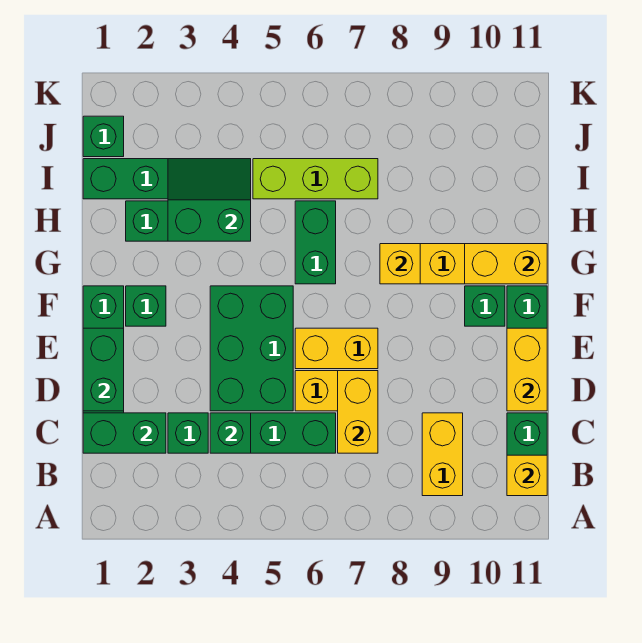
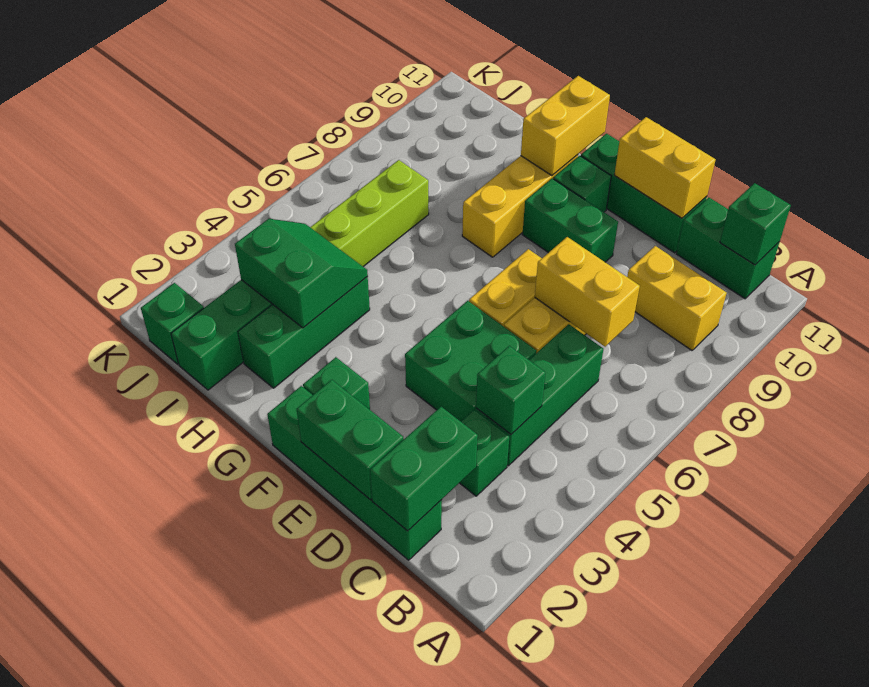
yellow 1x1 brick [507,455,547,496] -> green 1x1 brick [720,183,791,265]
green 2x3 brick [210,286,293,411] -> green 2x2 brick [405,301,536,421]
green 1x2 brick [295,201,336,284] -> green 1x2 brick moved to [522,179,618,262]
yellow 1x1 brick [380,244,420,284] -> none
green 2x2 slope [168,159,251,241] -> green 2x2 slope turned to [235,219,368,328]

